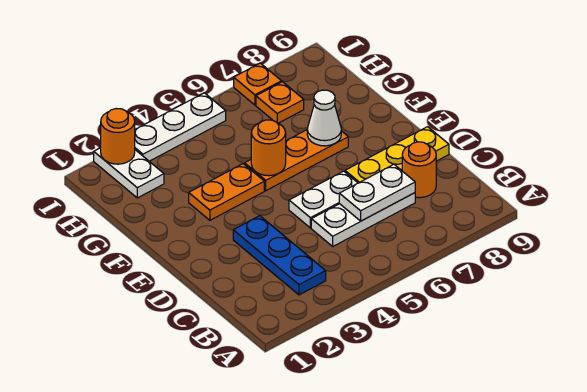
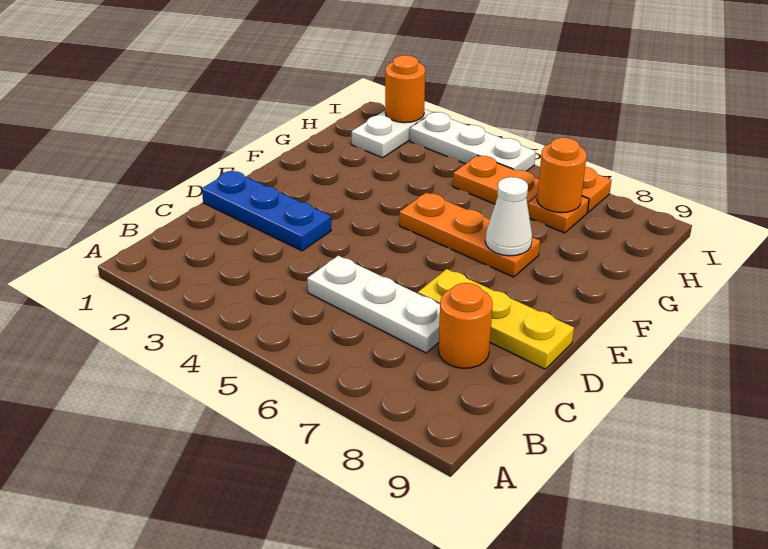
blue 1x3 plate [233,216,326,295] -> blue 1x3 plate turned to [202,171,331,251]
white 1x2 plate [339,164,415,221] -> none
white 1x2 plate [289,171,357,228] -> none
orange 1x2 plate [189,164,264,220] -> orange 1x2 plate moved to [453,155,539,205]
orange 1x1 round brick [251,120,286,176] -> orange 1x1 round brick moved to [537,138,587,213]

